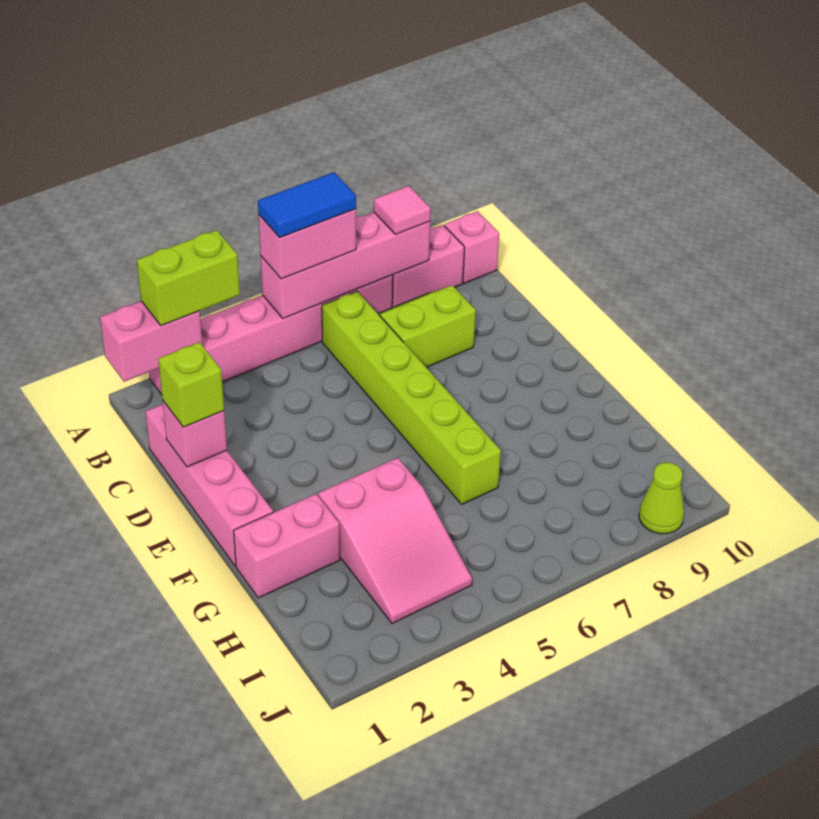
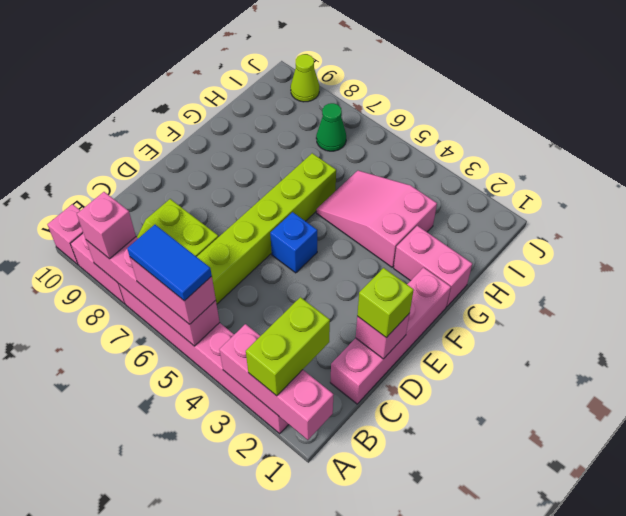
pink 1x2 brick [100,301,202,382] -> pink 1x3 brick [219,324,334,440]
lime 1x2 brick [137,230,240,326] -> lime 1x2 brick turned to [246,297,330,396]
pink 1x1 tile [374,186,431,234] -> pink 1x1 brick [77,192,136,259]
none -> blue 1x1 brick [270,212,317,273]
pink 2x3 slope [318,458,472,623] -> pink 2x3 slope turned to [316,171,437,267]
none -> green 1x1 cone [316,103,346,151]

